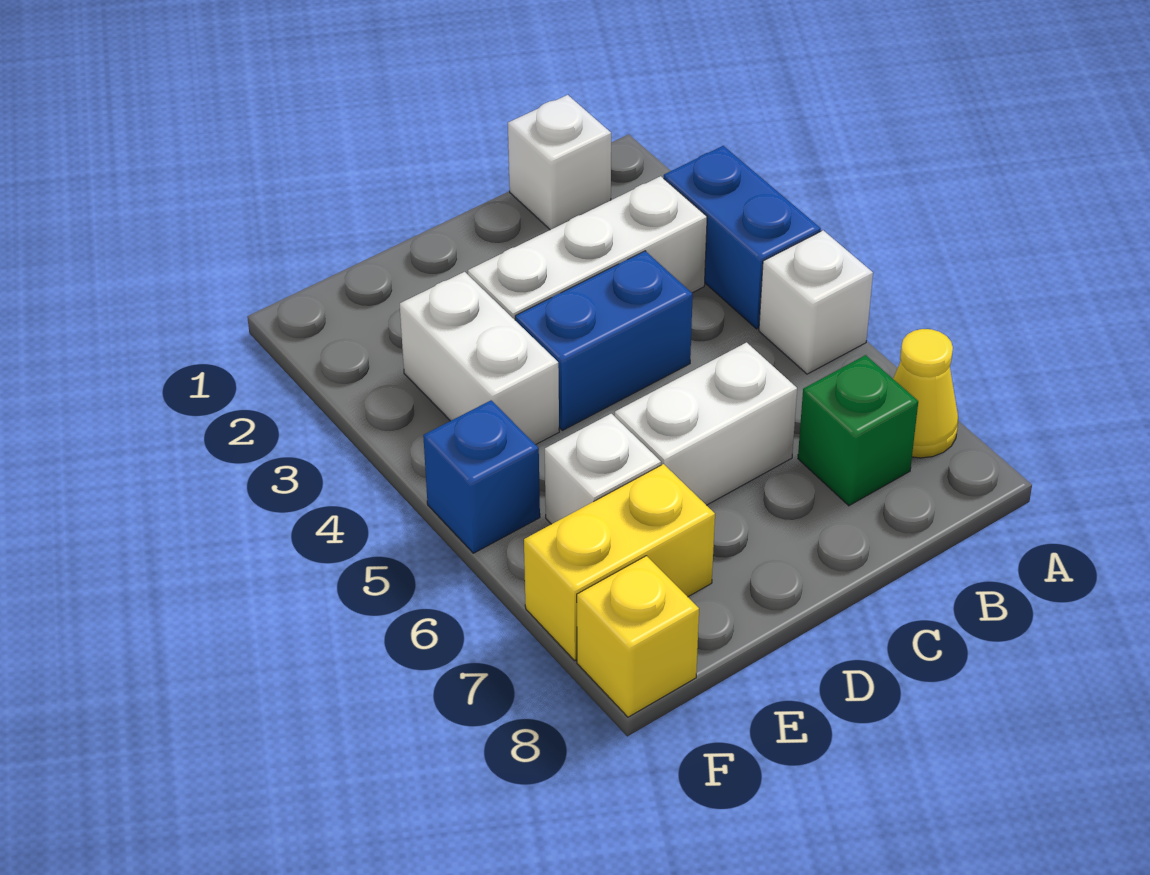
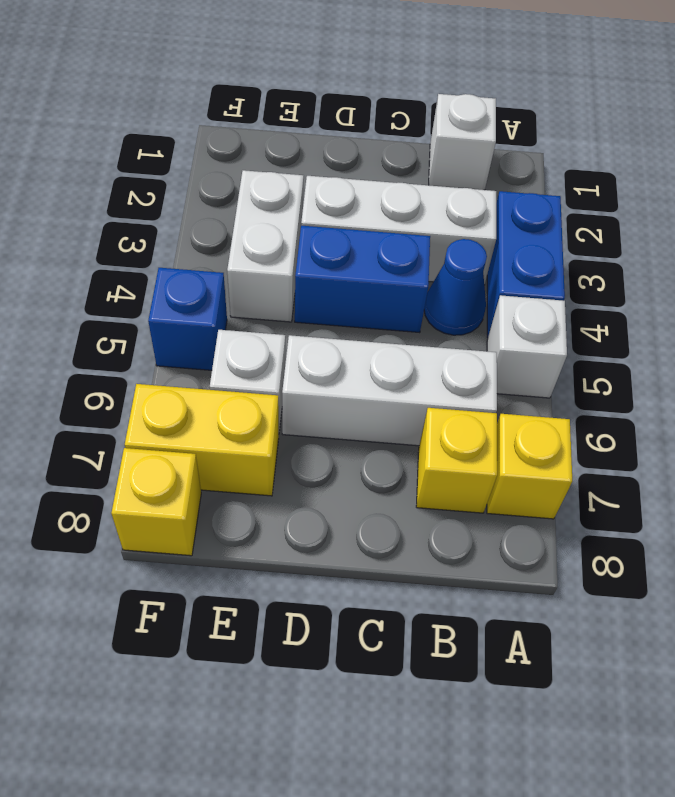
yellow 1x1 cone [893,329,958,458] -> yellow 1x1 brick [487,414,572,519]
none -> blue 1x1 cone [424,239,487,335]
green 1x1 brick [798,355,918,506] -> yellow 1x1 brick [416,408,497,513]
white 1x2 brick [615,342,797,505] -> white 1x3 brick [282,335,497,446]

